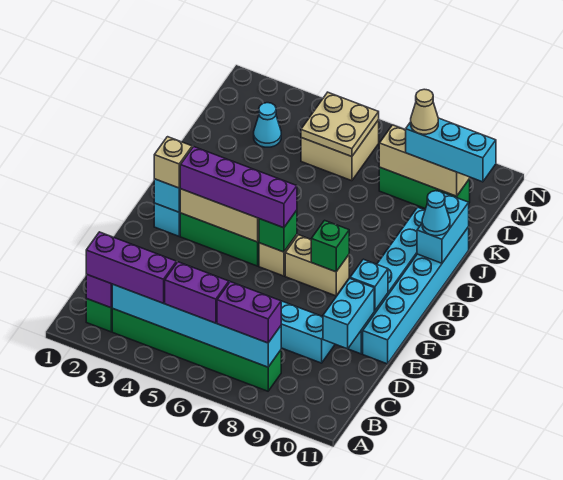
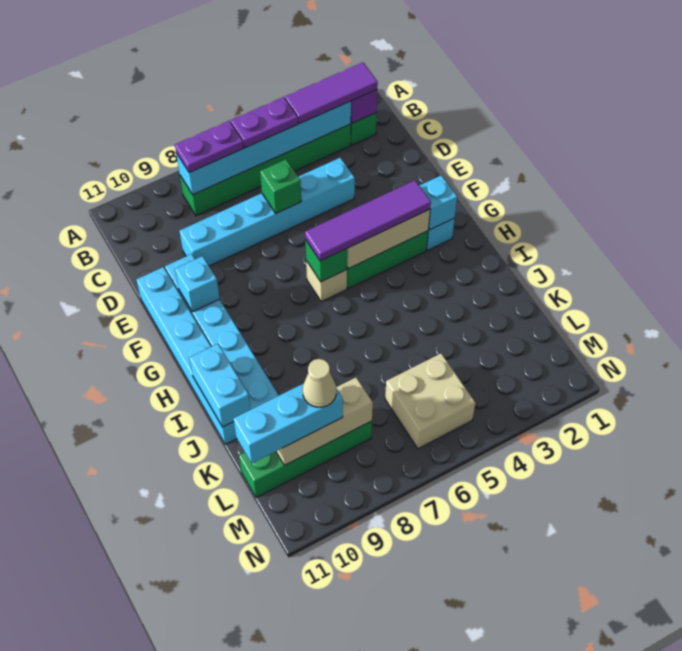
purple 1x3 brick [86,232,176,303] -> purple 1x3 tile [285,62,378,124]
purple 1x2 brick [165,262,229,323] -> purple 1x2 plate [231,97,298,148]
purple 1x2 brick [217,282,281,343] -> purple 1x2 plate [175,121,243,173]
cyan 1x2 brick [323,278,374,349] -> none
tan 1x1 brick [154,137,192,188] -> none
purple 1x4 brick [180,147,297,228] -> purple 1x4 tile [305,181,431,261]
tan 1x2 brick [285,235,349,296] -> none
green 1x1 brick [311,220,349,272] -> green 1x1 brick moved to [260,160,301,213]
cyan 1x1 cone [422,191,450,236] -> none
cyan 1x1 cone [254,103,281,147] -> none
tan 2x2 plate [301,92,379,157] -> none
green 1x3 brick [379,167,470,209] -> green 1x4 brick [239,421,372,498]

